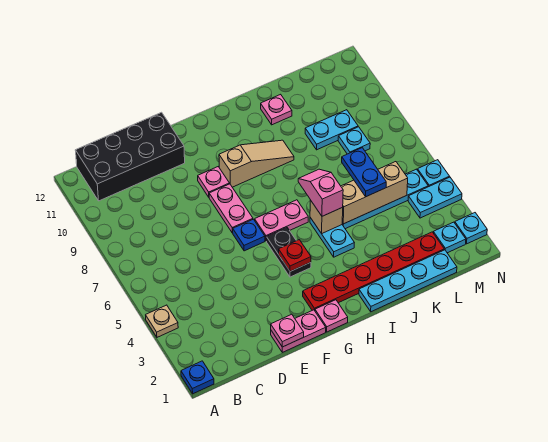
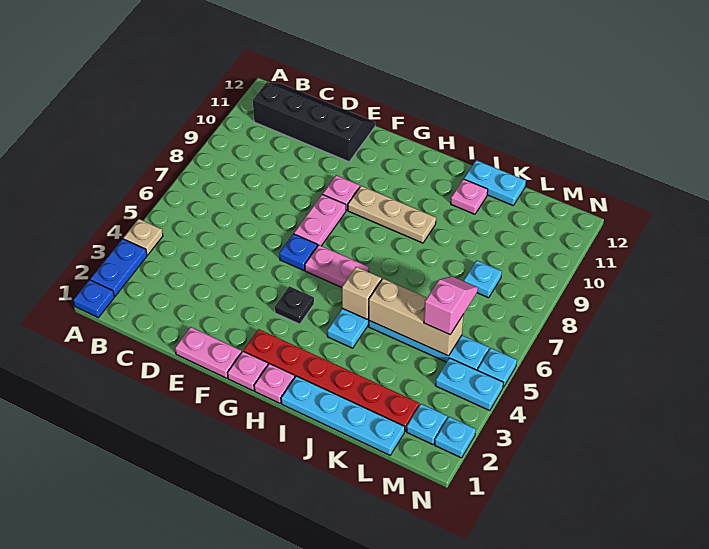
black 2x4 brick [75,112,185,201] -> black 2x4 slope [253,82,375,162]
pink 1x1 plate [271,314,304,347] -> pink 1x1 plate moved to [254,364,295,403]
black 1x2 plate [267,228,311,277] -> black 1x1 plate [275,286,314,324]
red 1x1 plate [279,240,311,271] -> none
tan 1x3 slope [219,140,294,187] -> tan 1x3 plate [348,186,436,243]
pink 1x2 slope [298,169,343,216] -> pink 1x2 slope moved to [424,276,478,335]
blue 1x2 plate [342,148,386,197] -> blue 1x2 plate moved to [90,239,147,296]
cyan 1x2 plate [305,110,358,150] -> cyan 1x2 plate moved to [464,160,526,205]

